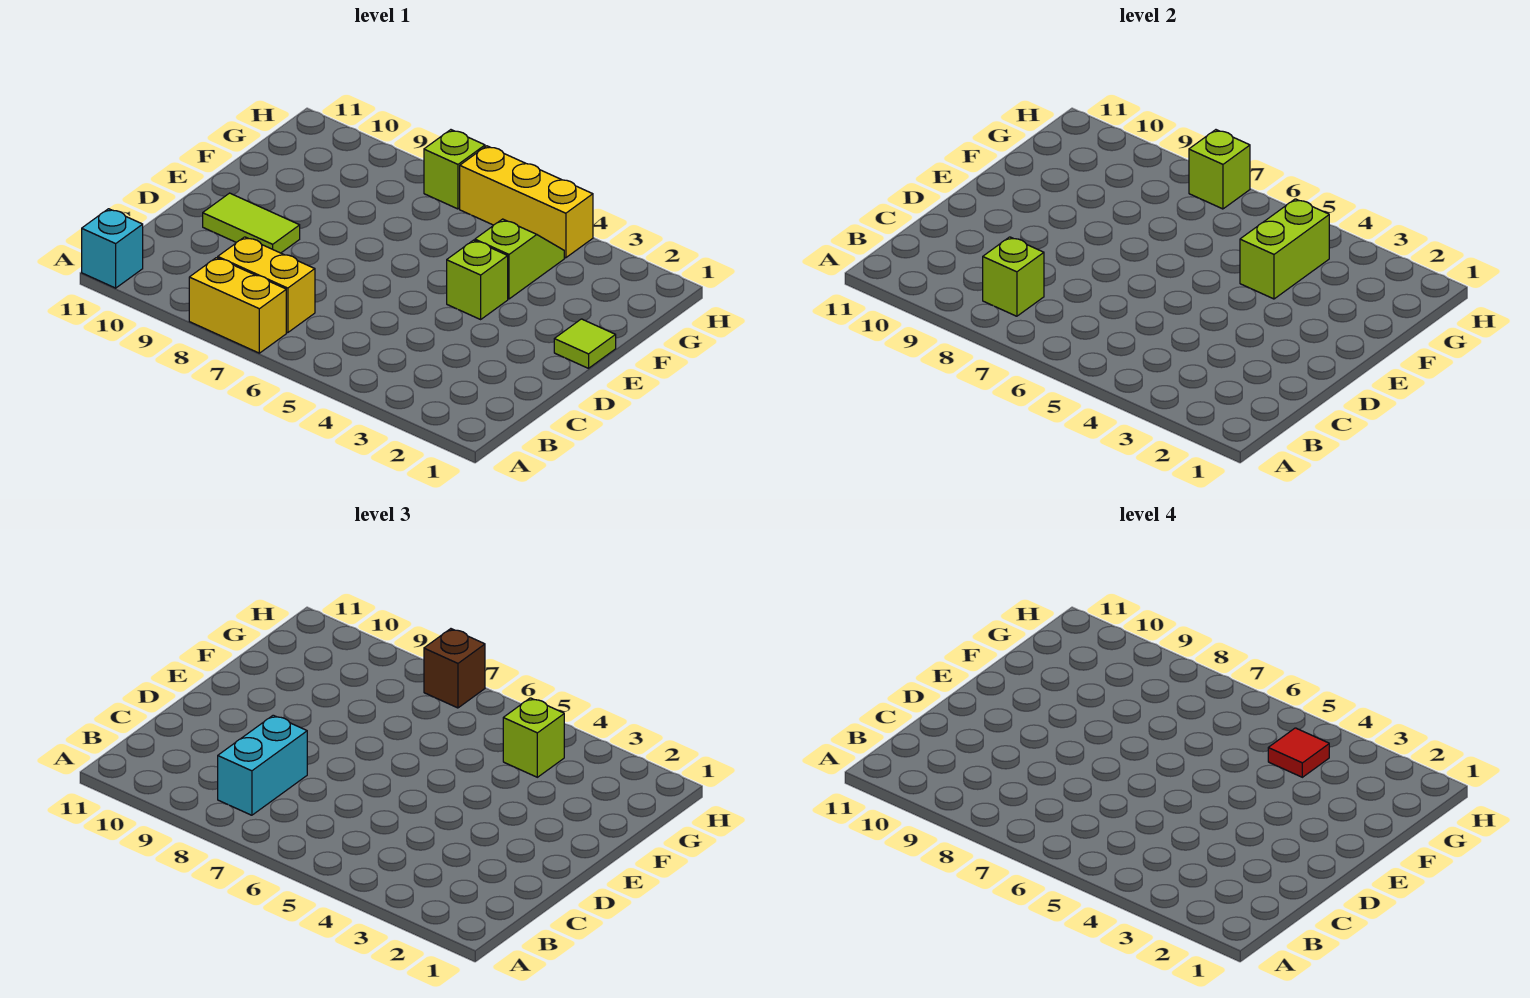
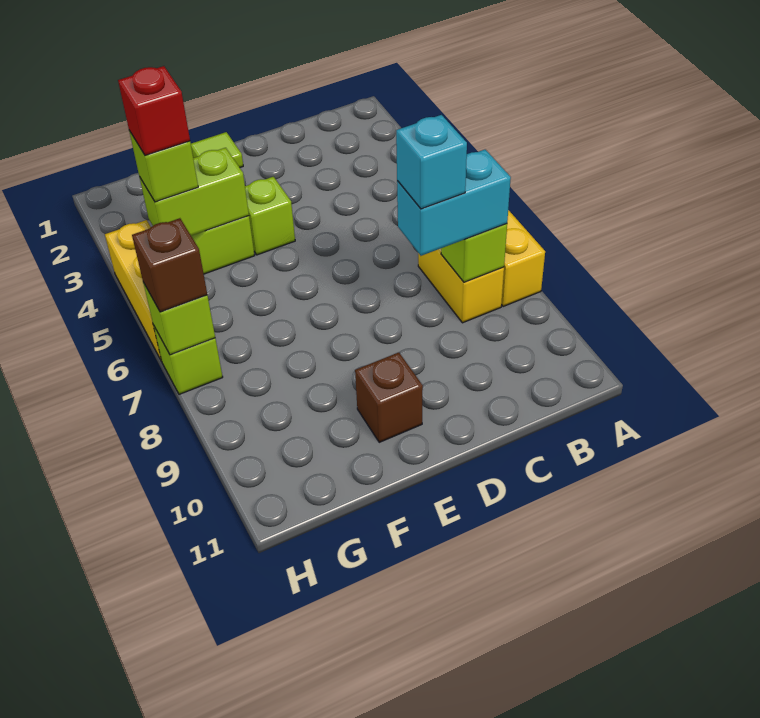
cyan 1x1 brick [82,209,143,288] -> cyan 1x1 brick moved to [396,115,467,209]
lime 1x2 tile [203,193,300,253] -> none
none -> brown 1x1 brick [355,352,423,442]
red 1x1 tile [1268,728,1329,777] -> red 1x1 brick [118,66,190,155]

